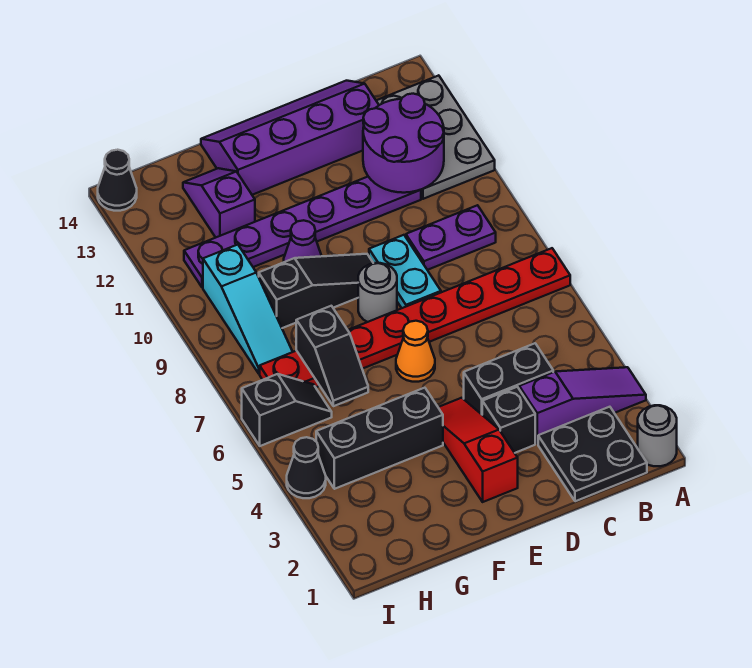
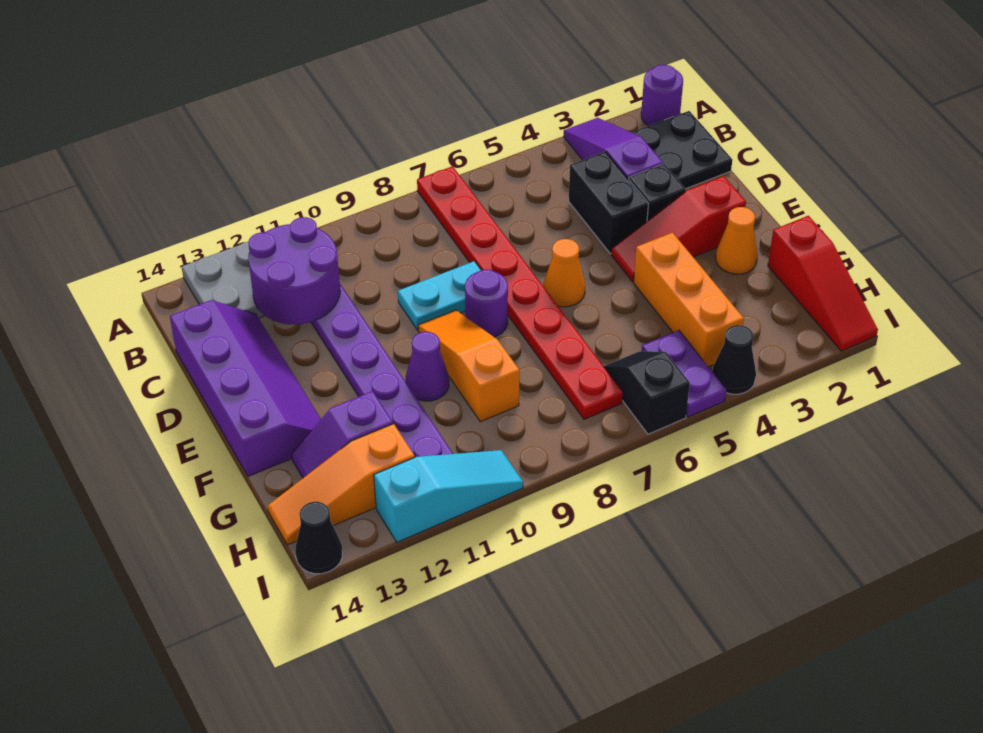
grey 1x1 round brick [638,405,677,466] -> purple 1x1 round brick [641,65,683,126]
purple 1x2 plate [406,205,496,270] -> purple 1x2 plate moved to [642,330,726,417]
purple 2x4 slope [201,81,379,195] -> purple 2x4 slope turned to [170,300,321,476]
grey 1x1 round brick [358,263,397,322] -> purple 1x1 round brick [465,270,508,337]
black 1x3 slope [259,254,373,328] -> orange 1x3 slope [418,310,520,422]
none -> orange 1x1 cone [716,207,758,274]
black 1x3 brick [316,388,443,489] -> orange 1x3 brick [633,233,744,367]
none -> red 1x3 slope [768,216,878,351]
black 1x2 slope [296,306,368,406] -> none
cyan 1x3 slope [203,245,293,374] -> cyan 1x3 slope moved to [374,450,523,542]
none -> orange 1x3 slope [268,424,415,545]

